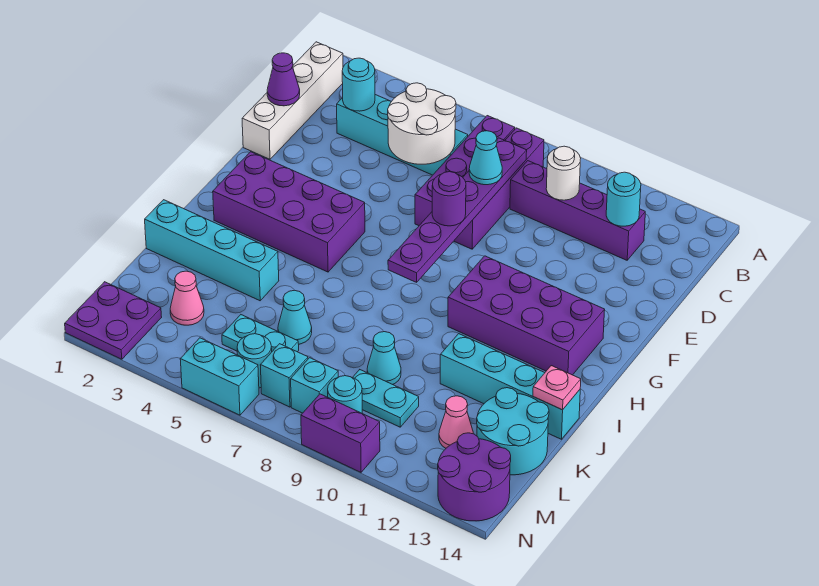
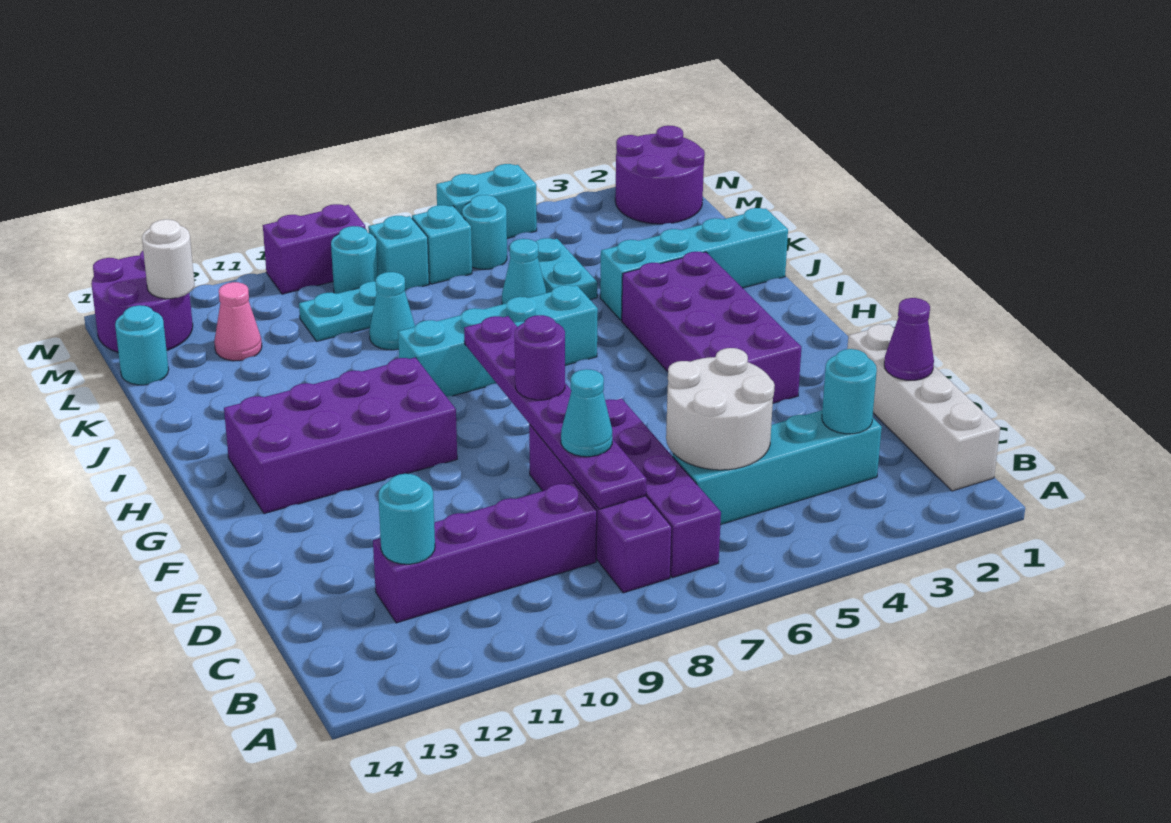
white 1x1 round brick [546,146,581,200] -> white 1x1 round brick moved to [142,219,195,299]
purple 2x4 brick [213,152,365,272] -> purple 2x4 brick turned to [622,252,801,403]
cyan 1x4 brick [440,334,580,439] -> cyan 1x4 brick moved to [398,285,598,396]
pink 1x1 plate [533,366,581,410] -> none
cyan 2x2 round brick [477,388,549,475] -> cyan 1x1 round brick [115,305,169,385]
pink 1x1 cone [170,271,204,325] -> none
cyan 1x2 plate [222,315,299,352] -> cyan 1x2 plate turned to [535,238,597,300]
purple 2x2 plate [65,282,162,359] -> purple 2x2 round brick [615,126,705,224]

